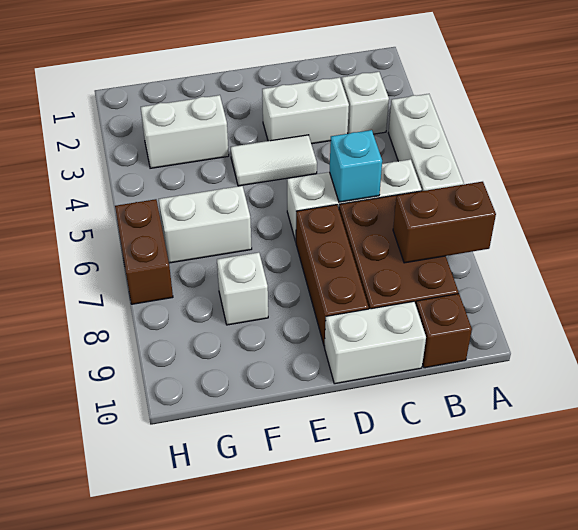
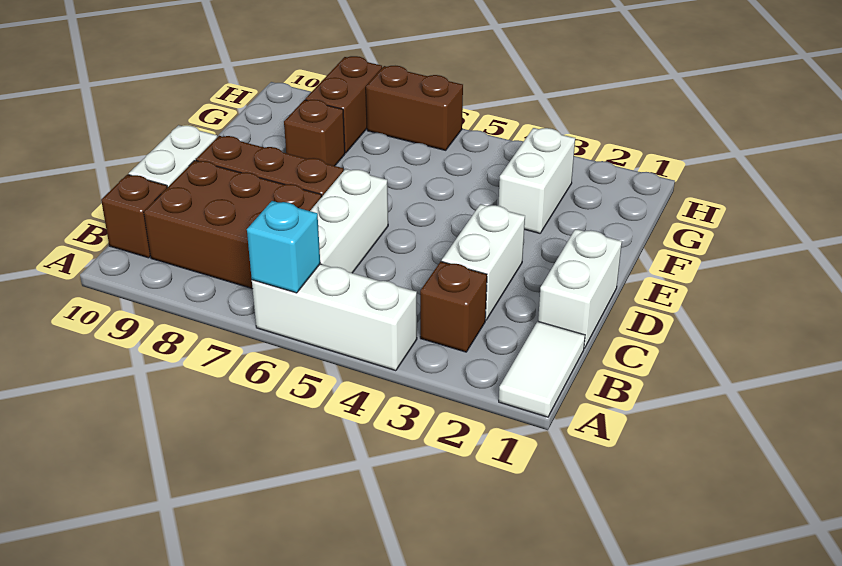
brown 1x2 brick [393,182,496,263] -> brown 1x2 brick moved to [305,56,382,153]
white 1x1 brick [342,72,389,134] -> brown 1x1 brick [420,261,487,352]
cyan 1x1 brick [330,130,382,202] -> cyan 1x1 brick moved to [247,201,320,293]
white 1x2 tile [231,135,317,186] -> white 1x2 tile moved to [499,321,585,417]
white 1x2 brick [159,186,252,263] -> white 1x2 brick moved to [538,229,622,348]
white 1x1 brick [217,252,268,325] -> brown 1x1 brick [284,100,345,166]

